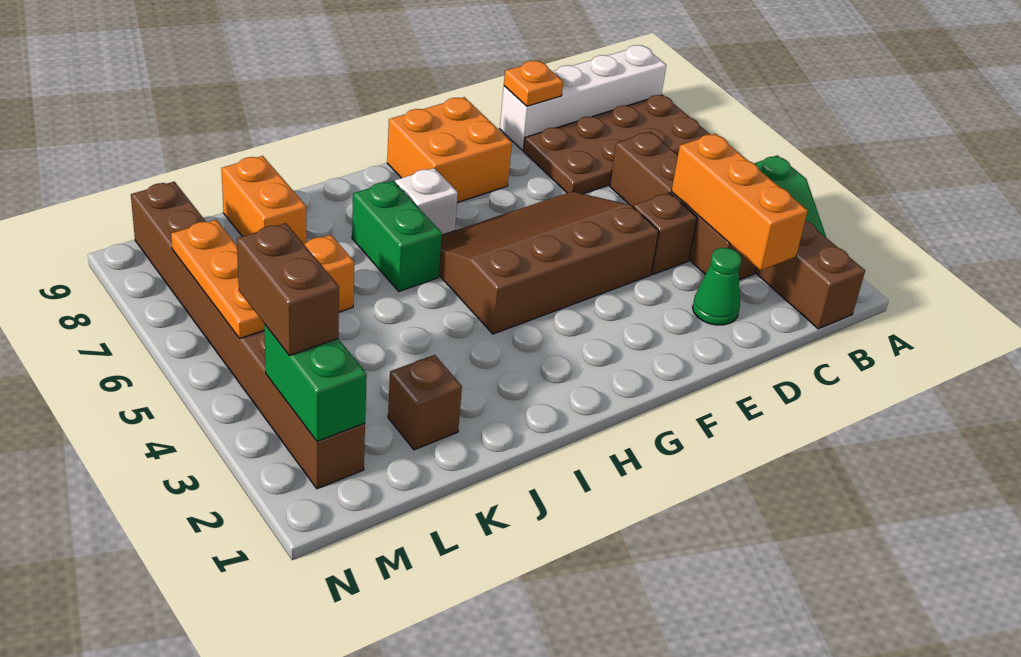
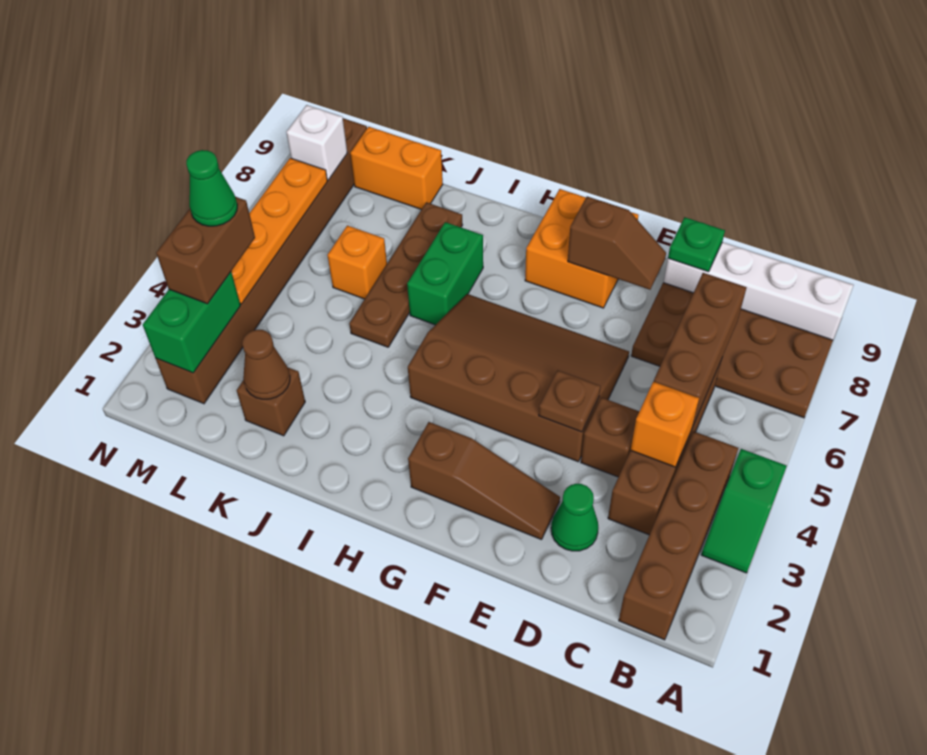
orange 1x3 brick [671,134,808,270] -> orange 1x1 brick [631,382,699,467]
none -> brown 1x3 brick [654,273,747,427]
orange 1x1 plate [504,61,563,106] -> green 1x1 plate [668,217,725,272]
none -> brown 1x3 slope [408,422,560,540]
none -> brown 1x1 plate [539,370,600,432]
none -> brown 1x2 slope [568,196,666,290]
white 1x1 brick [395,168,458,235] -> white 1x1 brick moved to [286,105,347,180]
none -> brown 1x4 plate [349,202,462,347]
none -> brown 1x1 cone [242,330,290,399]
orange 1x2 brick [221,156,307,244] -> orange 1x2 brick turned to [350,127,443,209]
none -> green 1x1 cone [186,150,237,226]
orange 1x3 plate [171,220,264,338] -> orange 1x4 plate [231,158,328,304]

